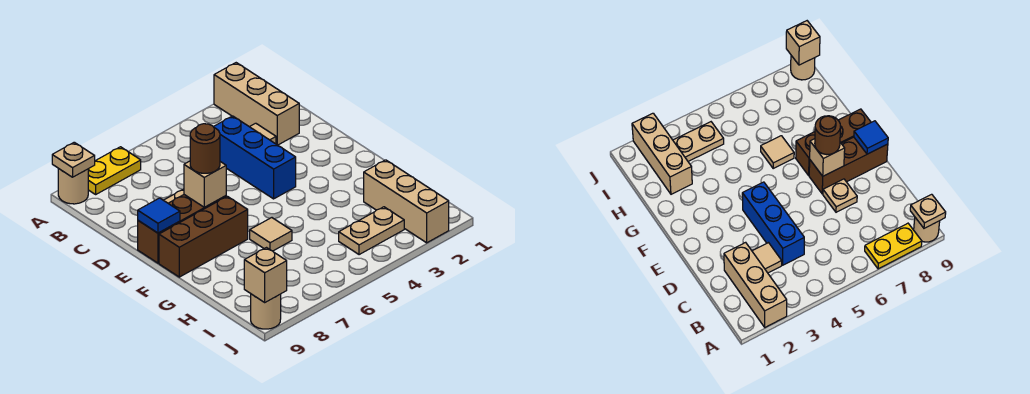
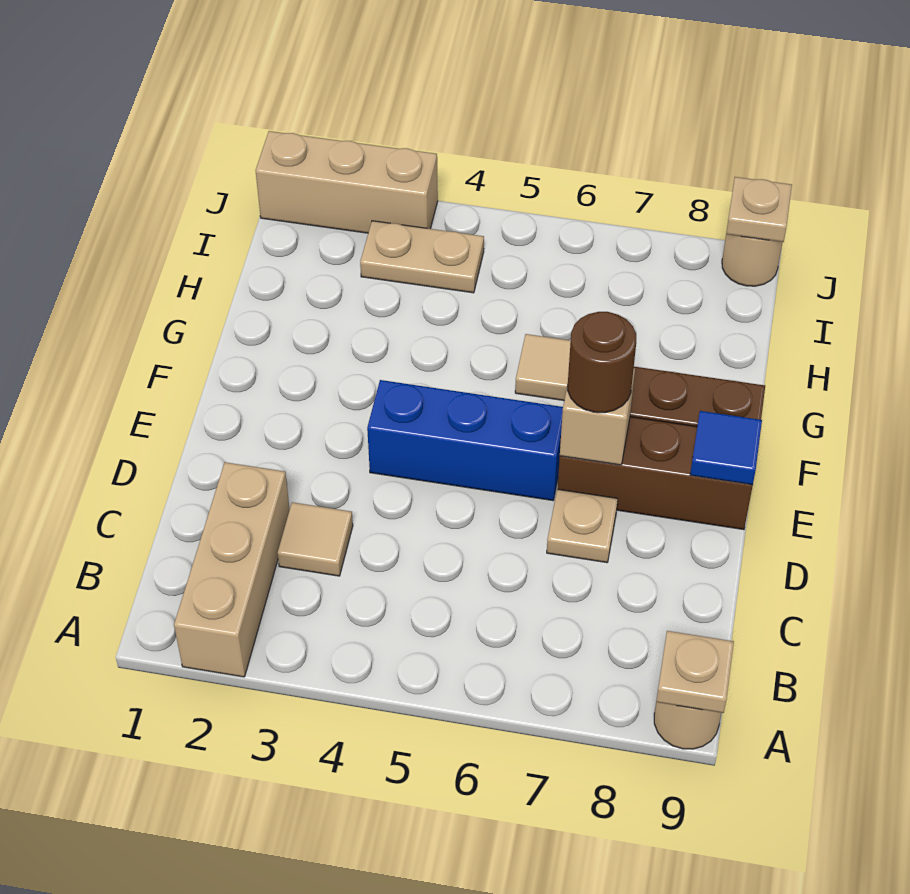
yellow 1x2 plate [88,147,141,194] -> none
blue 1x3 brick [214,116,296,199] -> blue 1x3 brick turned to [367,380,563,501]
tan 1x3 brick [364,160,449,243] -> tan 1x3 brick turned to [256,131,438,233]
tan 1x1 brick [244,248,287,302] -> tan 1x1 plate [726,177,792,242]

